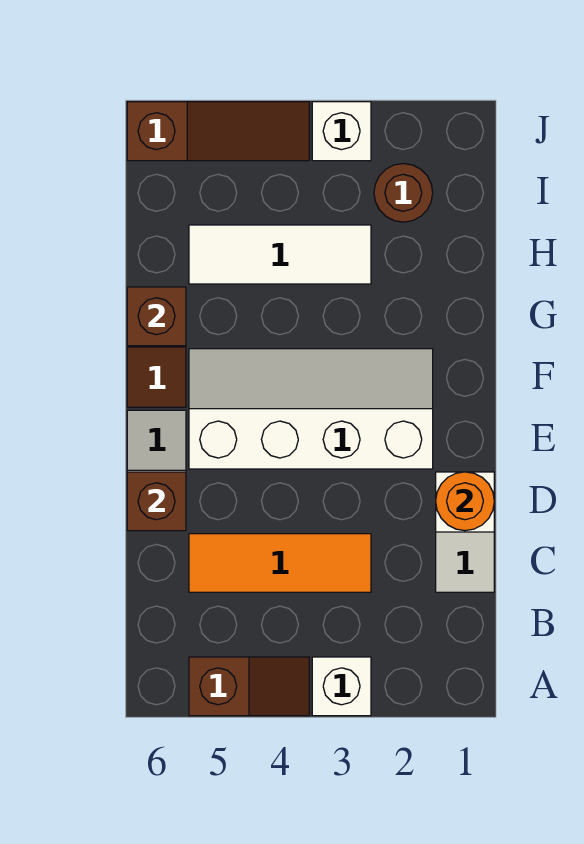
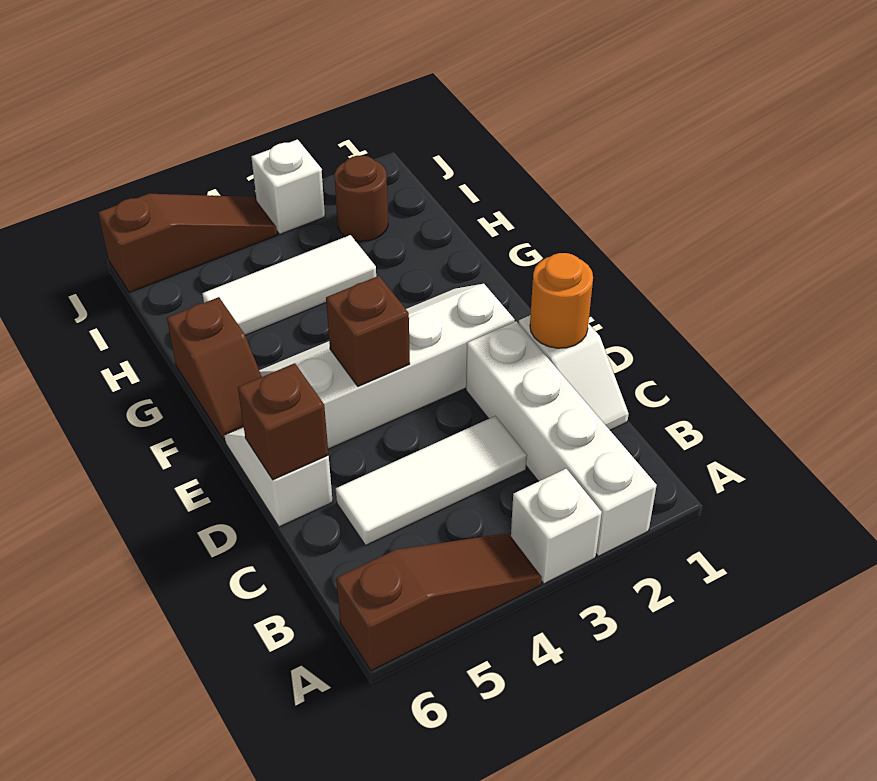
none -> white 1x4 brick [466,321,657,556]
brown 1x2 slope [189,657,309,716] -> brown 1x3 slope [336,533,542,671]
orange 1x3 tile [189,534,371,592] -> white 1x3 tile [336,416,527,545]
brown 1x1 brick [127,287,186,346] -> brown 1x1 brick moved to [326,276,410,386]

